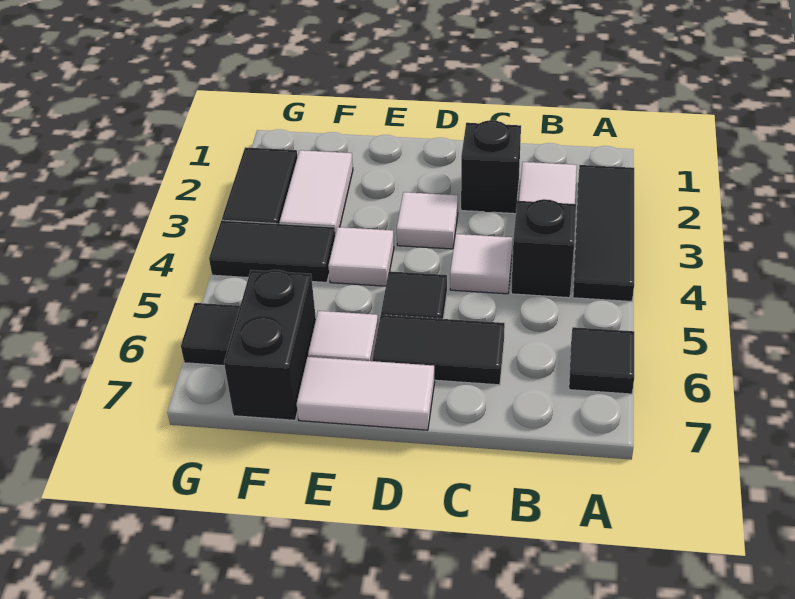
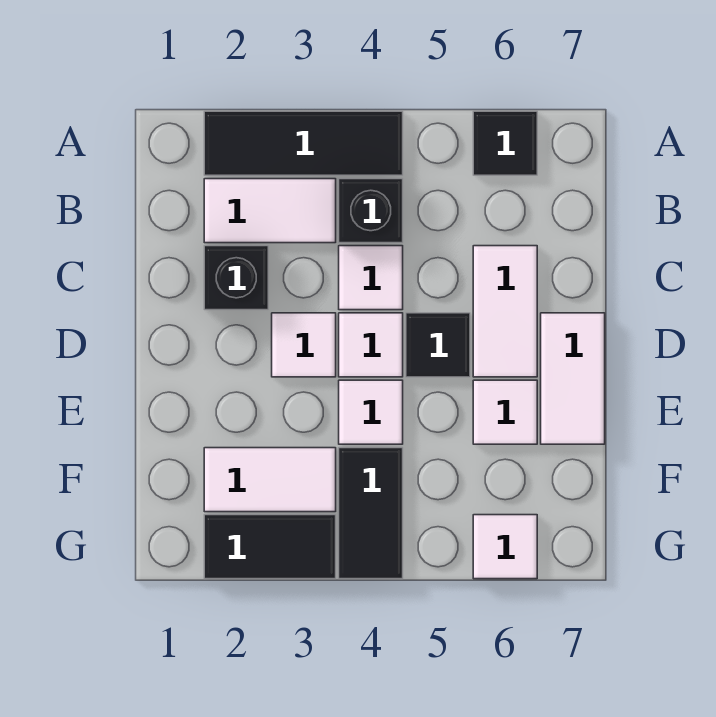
black 1x2 tile [372,315,505,385] -> white 1x2 tile [473,246,537,377]
none -> white 1x1 tile [339,313,403,377]
black 1x2 brick [224,270,316,420] -> none
black 1x1 tile [181,303,240,366] -> white 1x1 tile [473,515,537,579]

